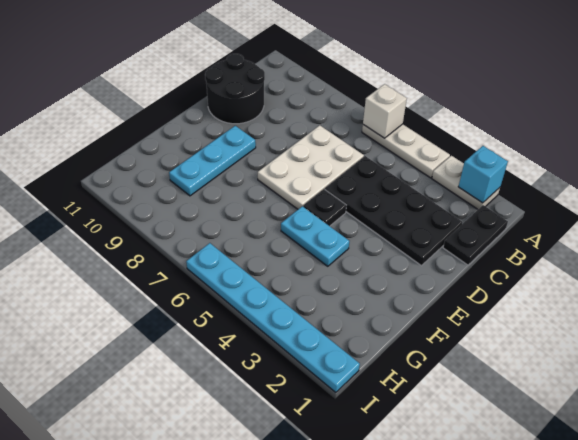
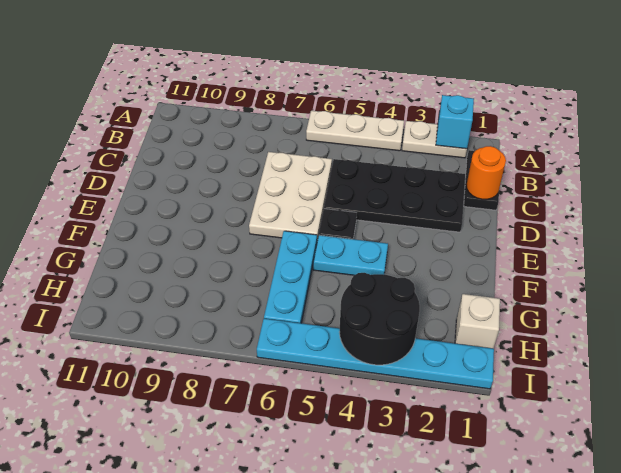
white 1x1 brick [363,84,407,138] -> white 1x1 brick moved to [455,294,500,349]
none -> orange 1x1 round brick [466,146,506,199]
black 2x2 round brick [205,54,265,124] -> black 2x2 round brick moved to [339,273,420,365]
cyan 1x3 plate [169,126,256,196] -> cyan 1x3 plate moved to [264,231,317,323]

